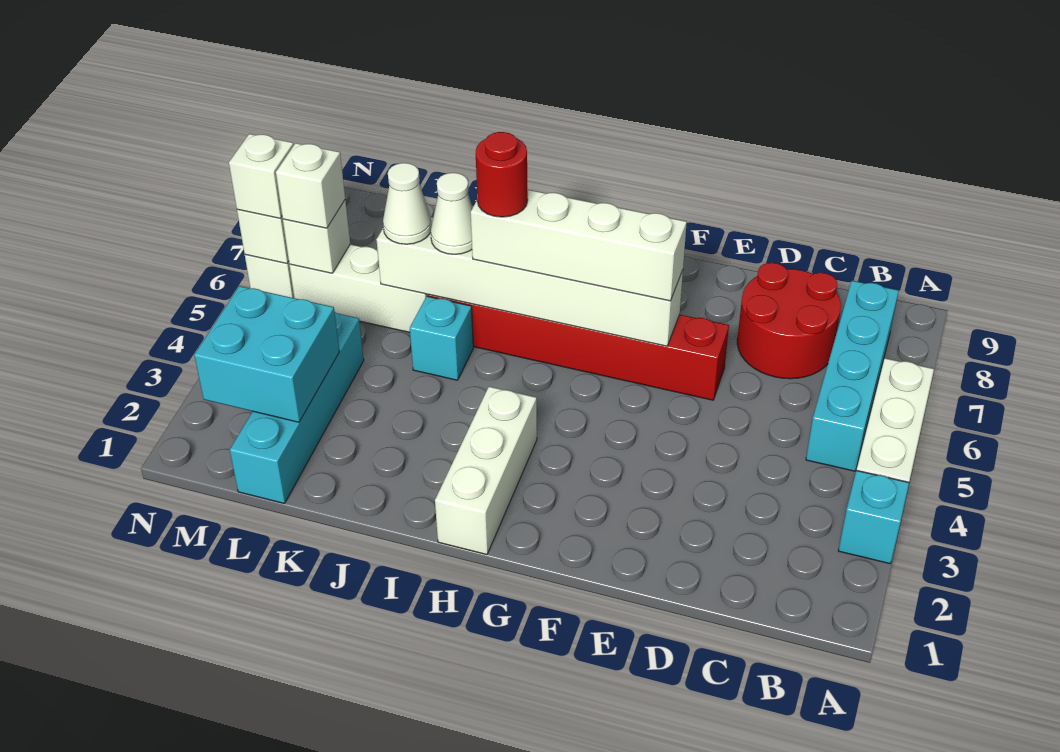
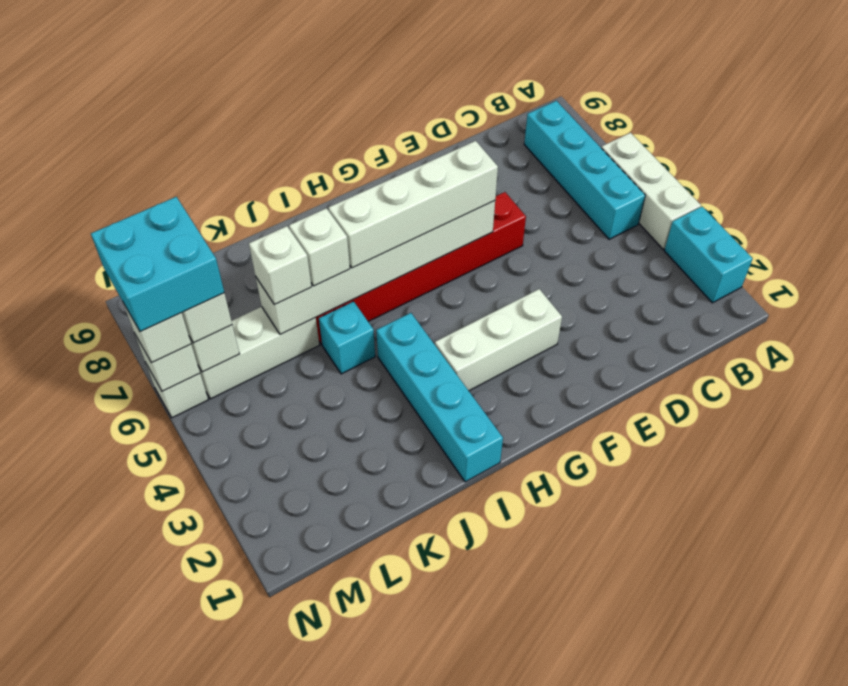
cyan 1x1 brick [838,470,909,564] -> cyan 1x2 brick [664,207,753,303]
red 2x2 round brick [737,263,841,379] -> none
white 1x3 brick [435,387,537,555] -> white 1x3 brick turned to [435,289,562,391]
red 1x1 round brick [476,132,528,217] -> none
white 1x1 cone [431,173,473,254] -> white 1x1 brick [289,208,350,286]
white 1x1 cone [383,163,432,244] -> white 1x1 brick [249,226,312,305]
cyan 1x4 brick [230,312,364,504] -> cyan 1x4 brick moved to [376,313,503,482]
cyan 2x2 brick [194,286,339,422] -> cyan 2x2 brick moved to [91,197,224,331]

